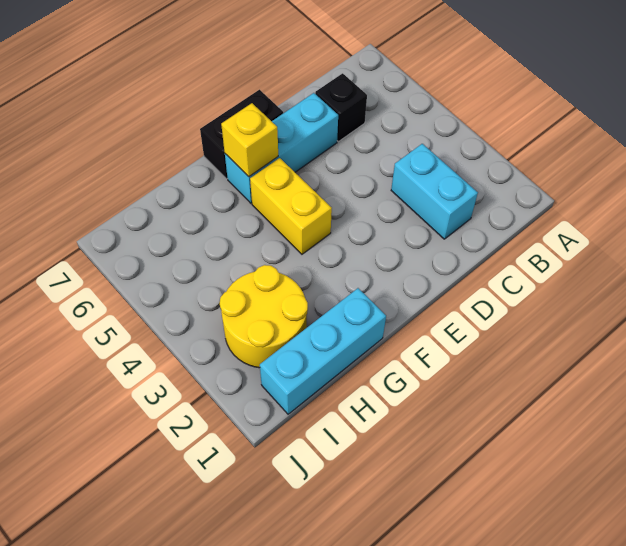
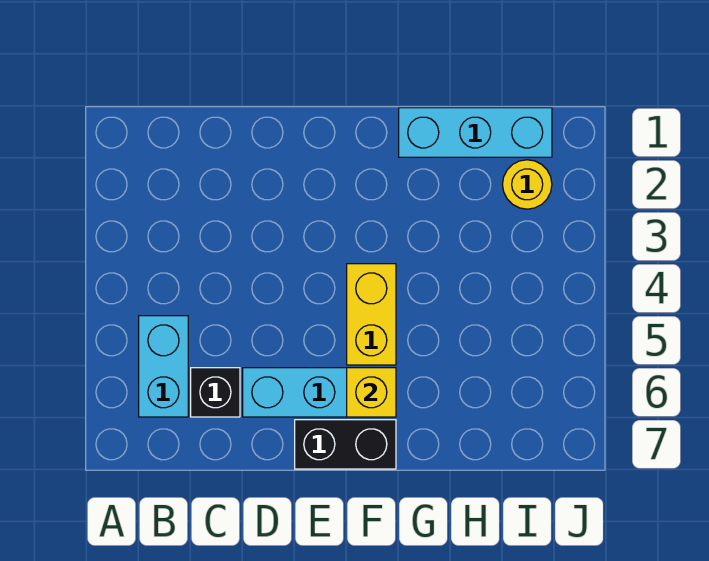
cyan 1x2 brick [391,144,478,239] -> cyan 1x2 brick moved to [139,316,188,417]
yellow 2x2 round brick [220,265,308,368] -> yellow 1x1 round brick [502,160,552,209]

